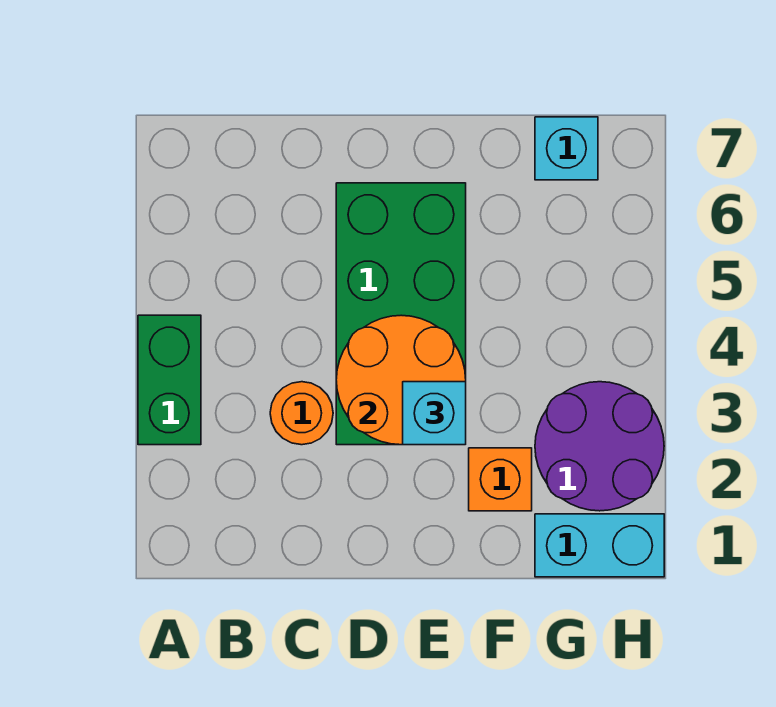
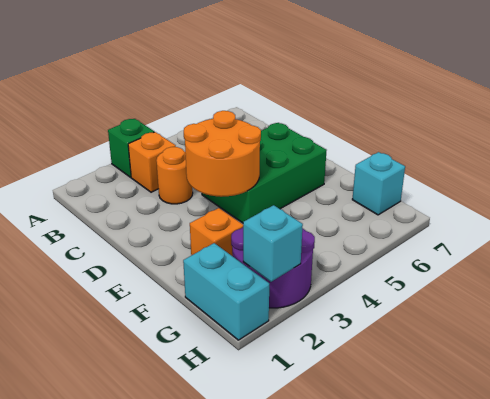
green 1x2 brick [138,315,201,445] -> green 1x1 brick [108,119,154,177]
none -> orange 1x1 brick [128,132,176,192]
green 2x4 brick [336,183,466,445] -> green 2x3 brick [202,123,327,223]
cyan 1x1 brick [403,382,466,445] -> cyan 1x1 brick moved to [243,205,303,282]

